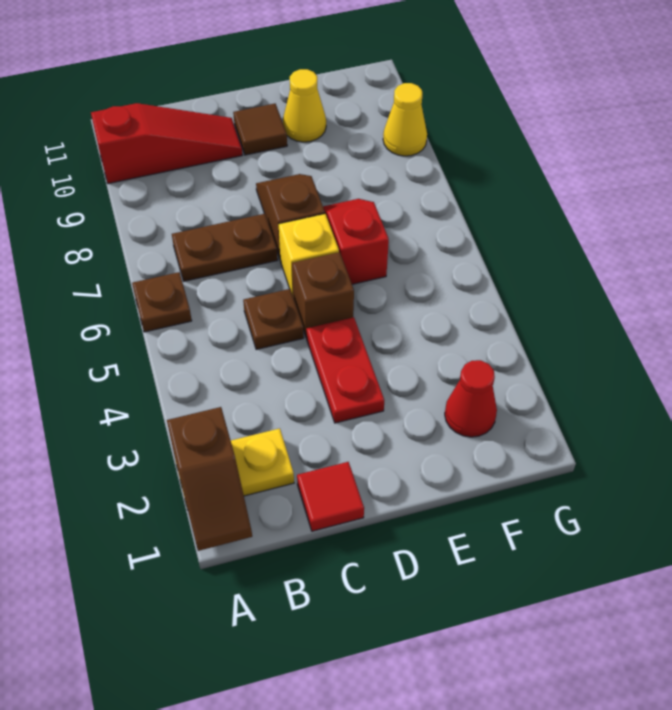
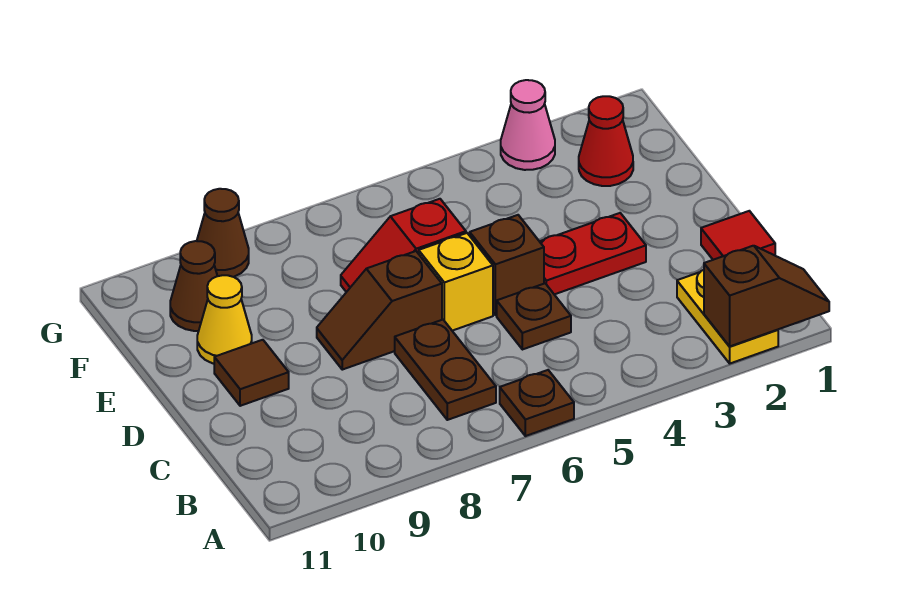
red 1x3 slope [91,103,242,184] -> none
none -> brown 1x1 cone [170,241,217,331]
none -> pink 1x1 cone [501,80,555,170]
yellow 1x1 cone [383,83,427,156] -> brown 1x1 cone [197,189,249,277]

